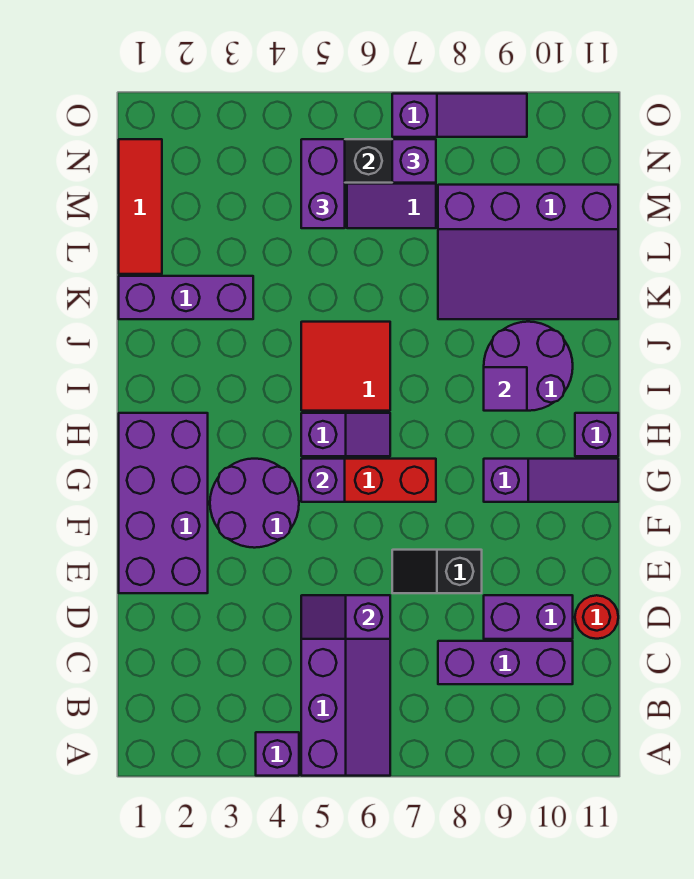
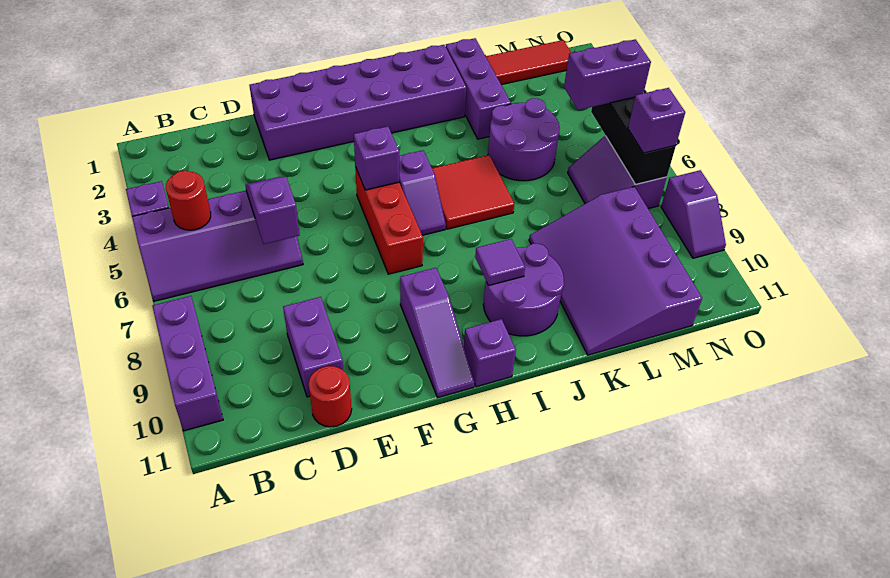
none -> red 1x1 round brick [166,171,211,230]
purple 1x3 brick [438,641,573,684] -> purple 1x3 brick moved to [152,296,223,431]
purple 2x4 brick [119,413,208,593] -> purple 2x6 brick [249,45,466,160]
black 1x2 slope [392,550,482,593] -> none
purple 2x2 round brick [210,459,299,548] -> purple 2x2 round brick moved to [488,98,560,181]
purple 1x3 slope [392,94,527,137] -> purple 1x2 slope [661,170,726,258]

